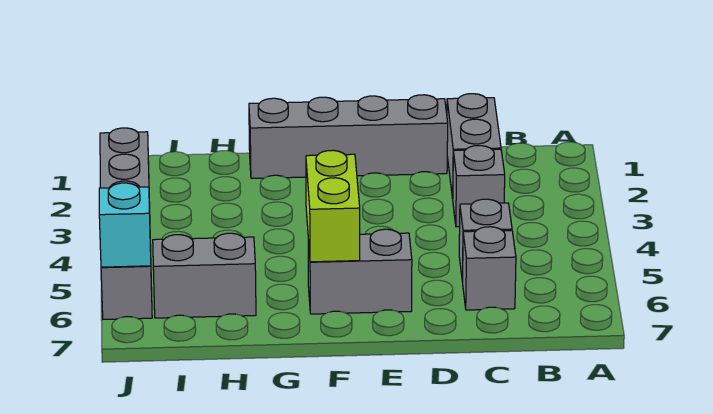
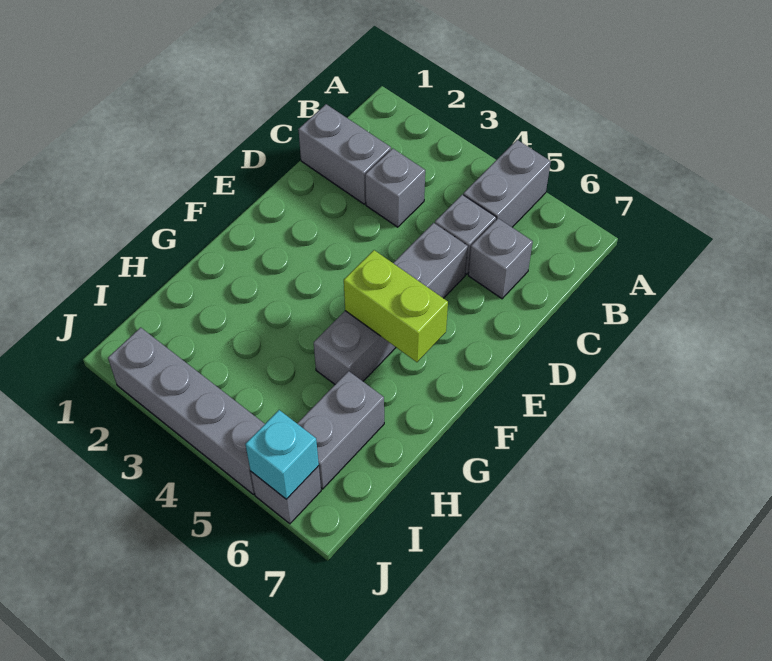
grey 1x4 brick [249,95,448,178] -> grey 1x4 brick moved to [314,223,468,384]
grey 1x2 brick [308,229,412,314] -> grey 1x2 brick moved to [463,140,551,227]

